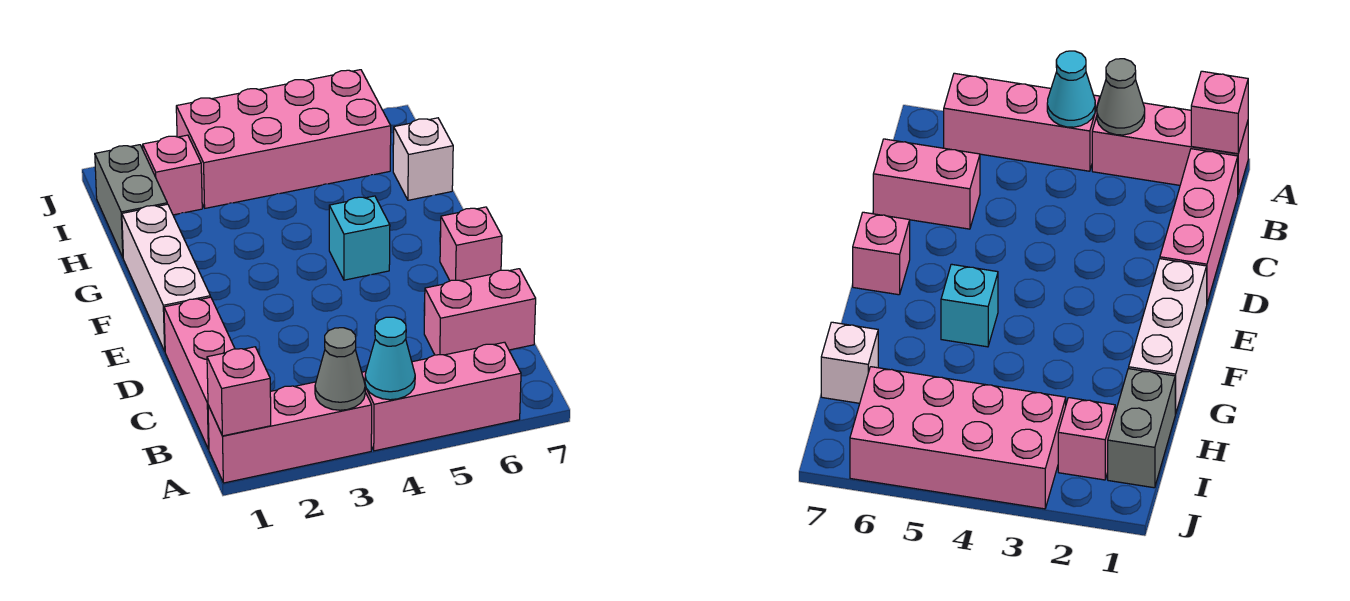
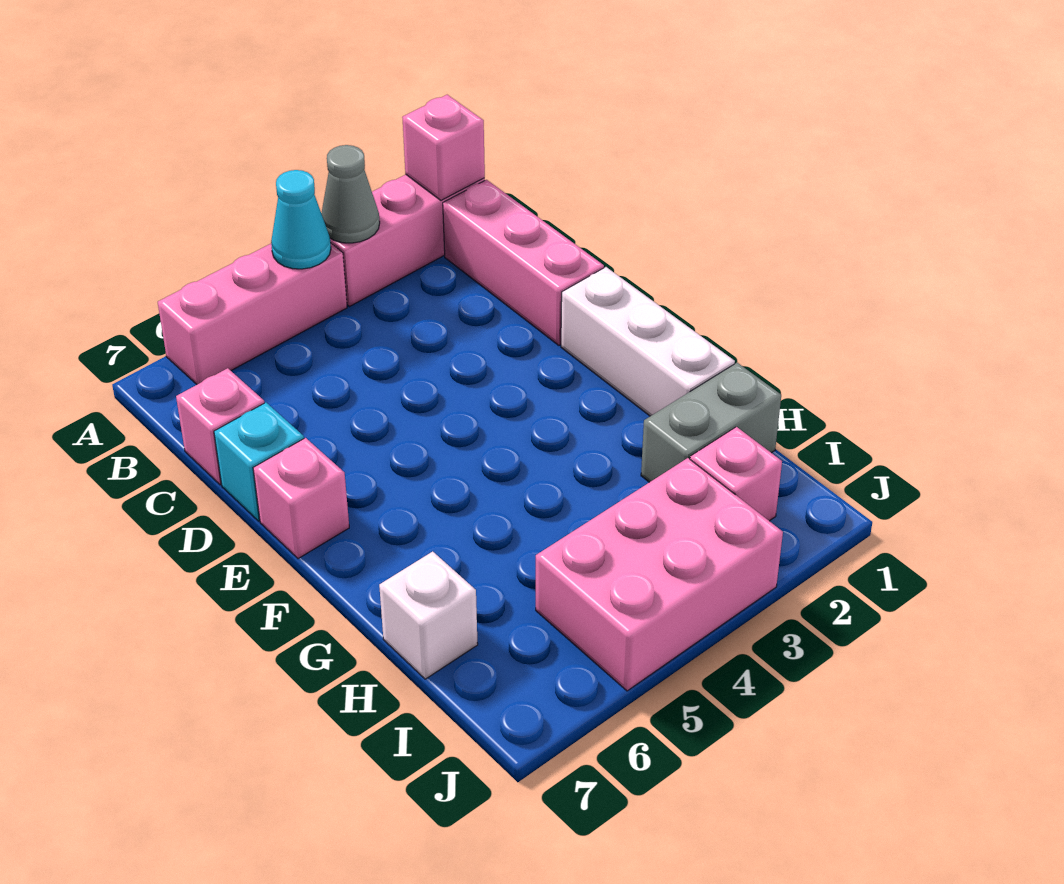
pink 1x2 brick [424,269,536,355] -> pink 1x1 brick [176,368,264,485]
cyan 1x1 brick [329,196,390,280] -> cyan 1x1 brick moved to [214,403,304,521]
grey 1x2 brick [95,145,167,257] -> grey 1x2 brick turned to [641,363,781,482]
pink 2x4 brick [176,70,391,208] -> pink 2x3 brick [536,458,783,691]

